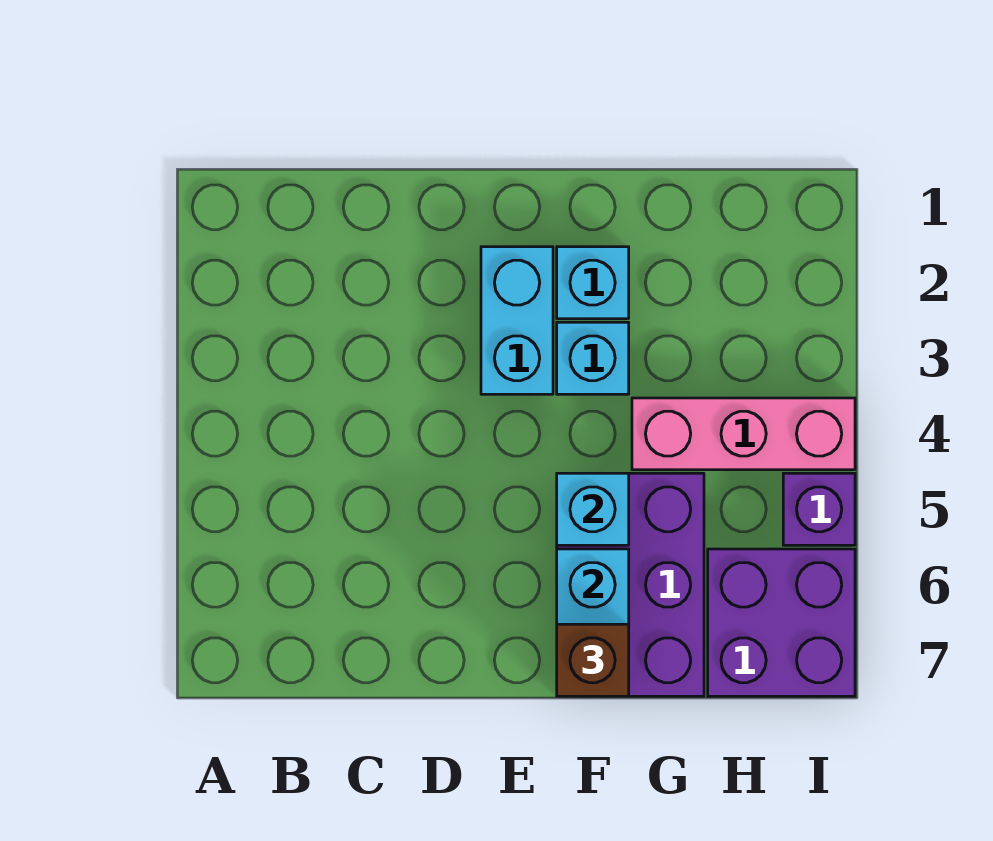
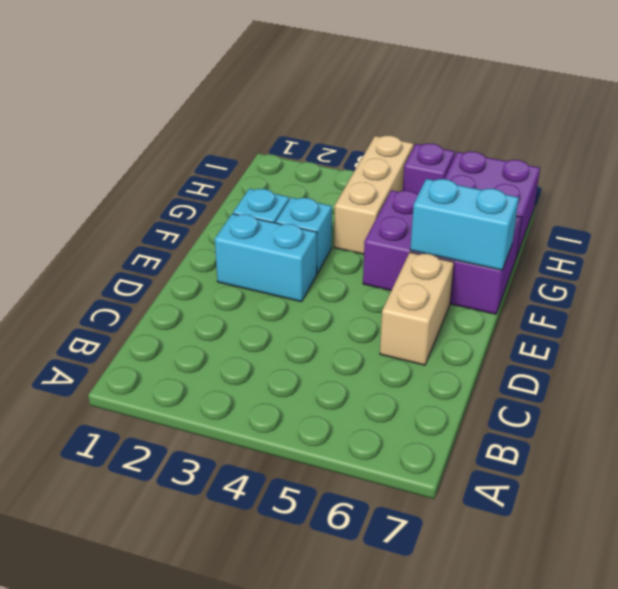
none -> tan 1x2 brick [380,252,454,365]
cyan 1x1 brick [557,473,629,545] -> none
brown 1x1 brick [557,624,629,696] -> none
pink 1x3 brick [632,398,855,470] -> tan 1x3 brick [334,136,414,254]

